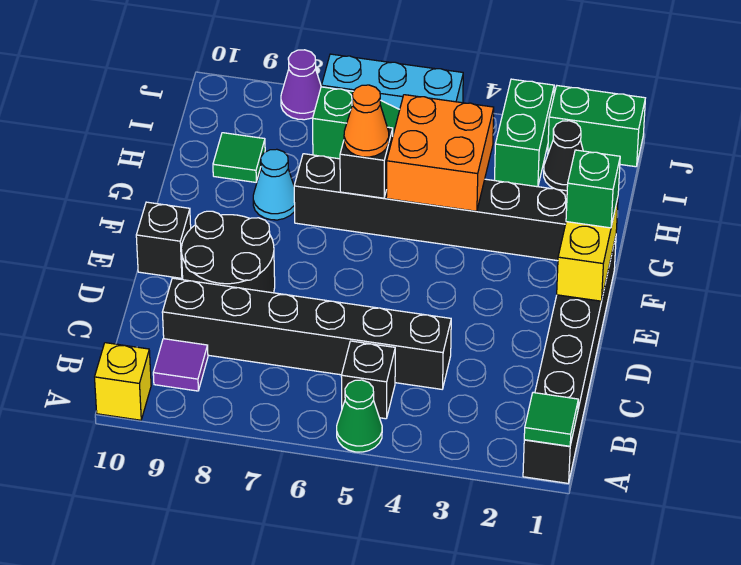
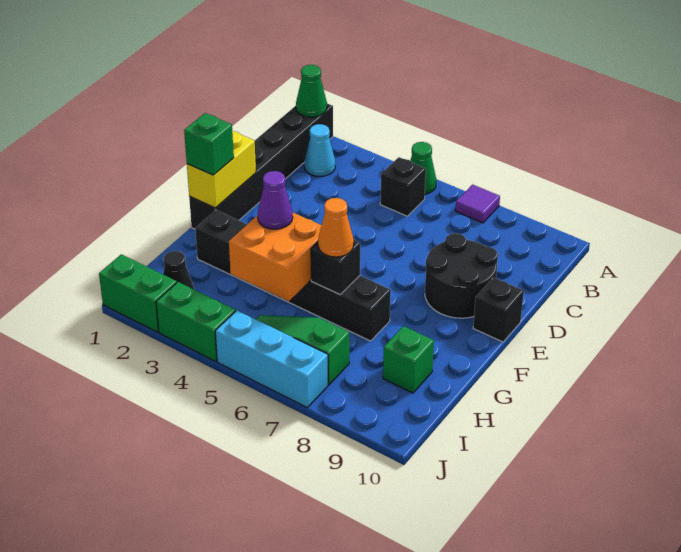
green 1x1 tile [524,393,578,446] -> green 1x1 cone [296,65,327,117]
yellow 1x1 brick [95,343,151,420] -> none
purple 1x1 tile [153,339,208,391] -> purple 1x1 tile moved to [455,185,500,223]
black 1x6 brick [162,278,451,389] -> none
cyan 1x1 cone [253,149,295,220] -> cyan 1x1 cone moved to [304,124,335,176]
green 1x1 tile [213,133,265,182] -> green 1x1 brick [383,326,434,393]
green 1x2 brick [494,79,554,187] -> green 1x2 brick turned to [156,282,236,362]
purple 1x1 cone [281,50,321,120] -> purple 1x1 cone moved to [258,171,293,229]

